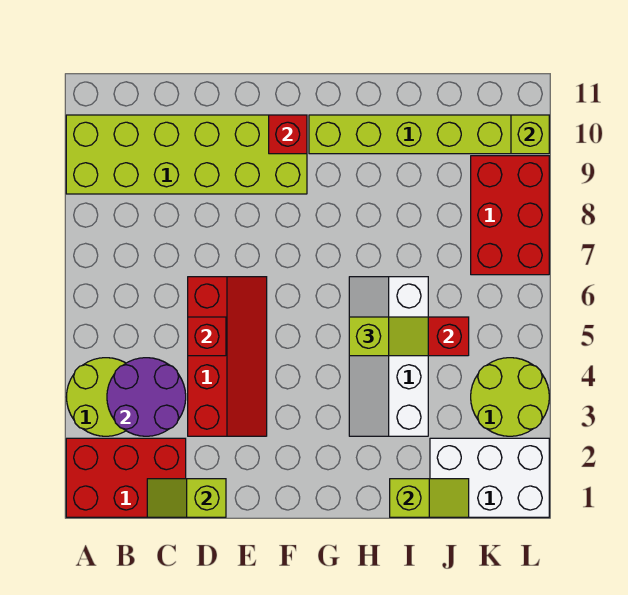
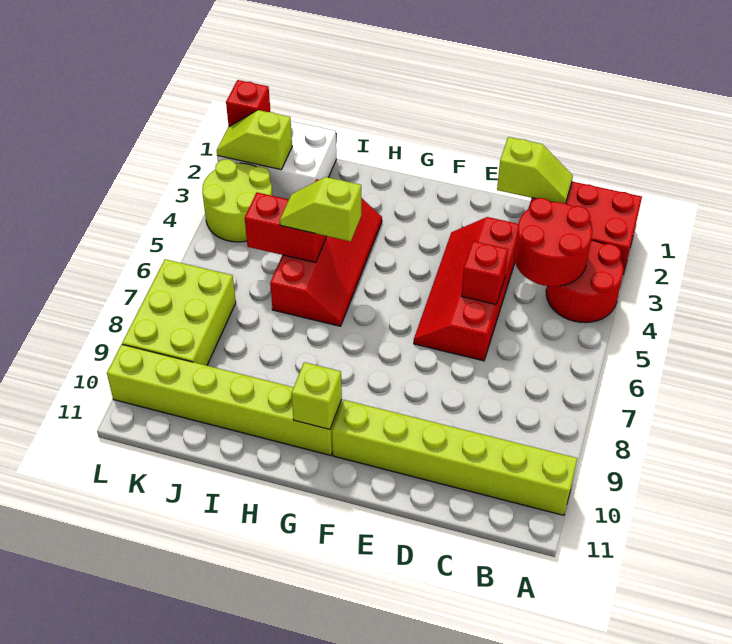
lime 2x2 round brick [67,358,126,436] -> red 2x2 round brick [546,240,623,323]
lime 2x6 brick [66,115,307,194] -> lime 1x6 brick [332,400,578,515]
purple 2x2 round brick [107,358,186,436] -> red 2x2 round brick [514,198,592,286]
red 1x1 brick [269,115,307,154] -> red 1x1 brick moved to [226,80,270,127]
white 2x4 slope [349,277,428,436] -> red 2x4 slope [270,179,382,326]
lime 1x2 slope [390,479,469,517] -> lime 1x2 slope moved to [217,110,292,170]
red 2x3 brick [471,156,549,275] -> lime 2x3 brick [122,259,236,365]
lime 1x1 brick [511,115,549,154] -> lime 1x1 brick moved to [292,362,342,429]

